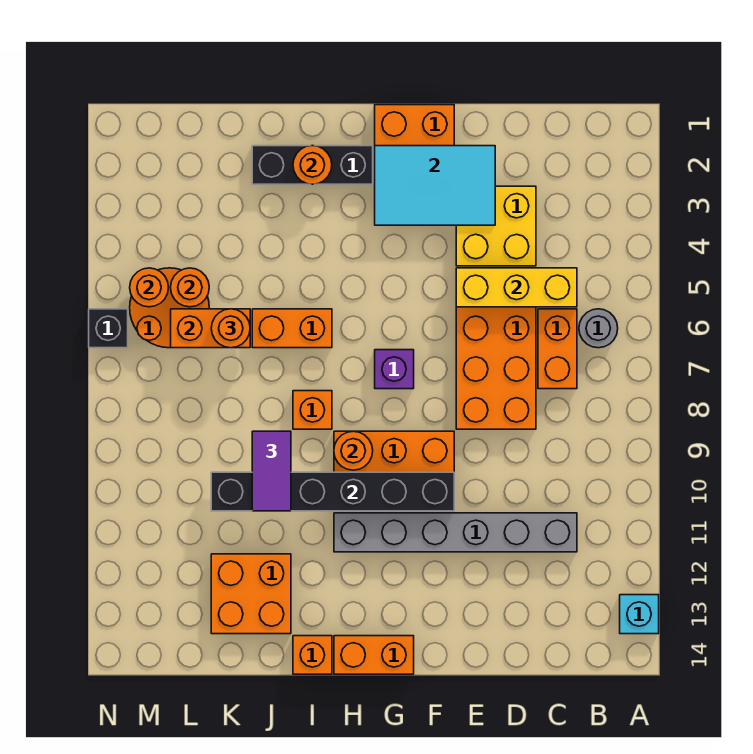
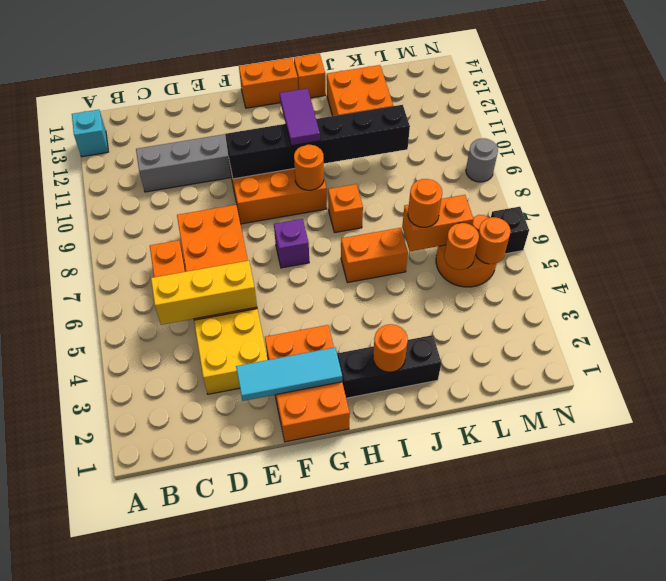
grey 1x1 round brick [579,309,618,348] -> grey 1x1 round brick moved to [466,138,498,182]
cyan 2x3 tile [375,146,495,225] -> cyan 1x3 tile [236,347,342,401]
purple 1x2 tile [252,431,291,511] -> purple 1x2 tile moved to [280,88,320,146]

